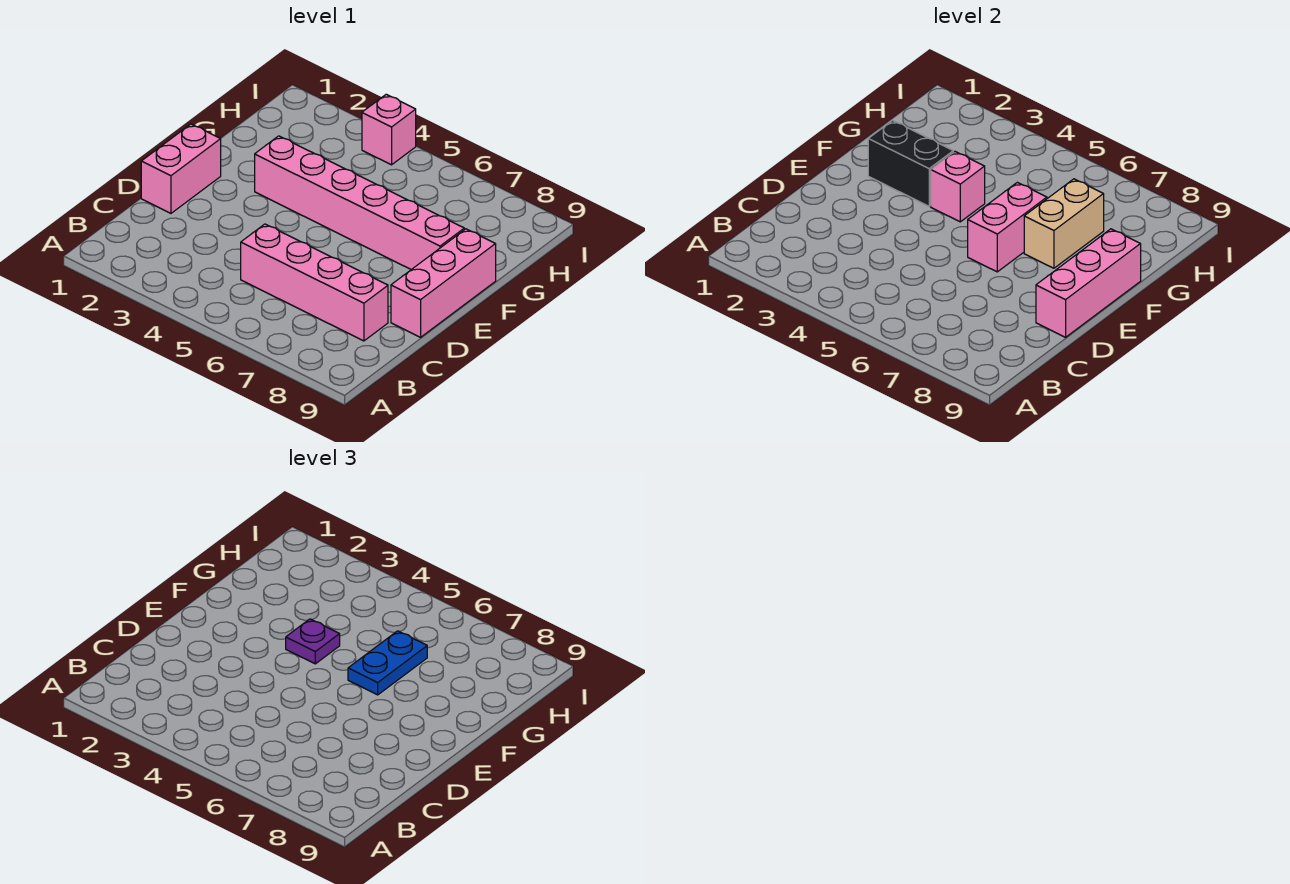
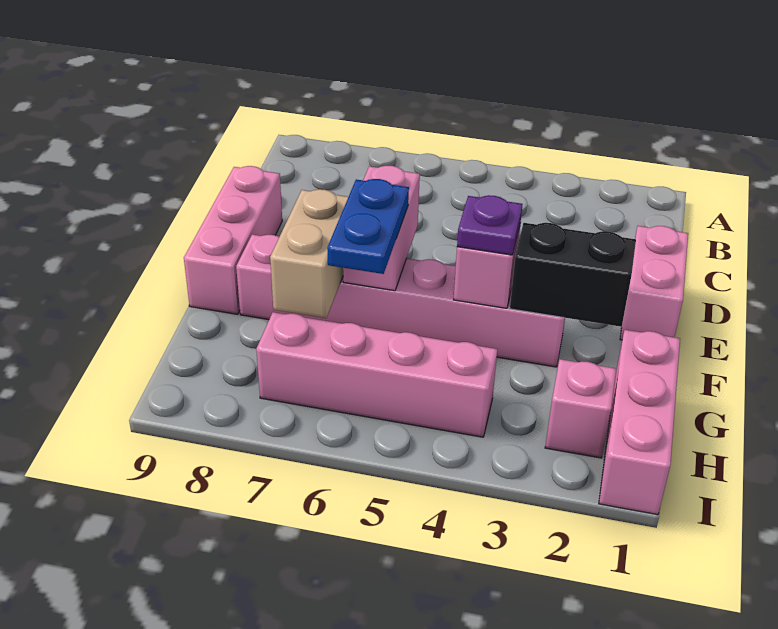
pink 1x4 brick [241,224,388,341] -> pink 1x4 brick moved to [256,312,497,437]
pink 1x3 brick [1036,229,1141,337] -> pink 1x3 brick moved to [599,330,680,515]
pink 1x1 brick [362,94,416,165] -> pink 1x1 brick moved to [545,359,616,458]

